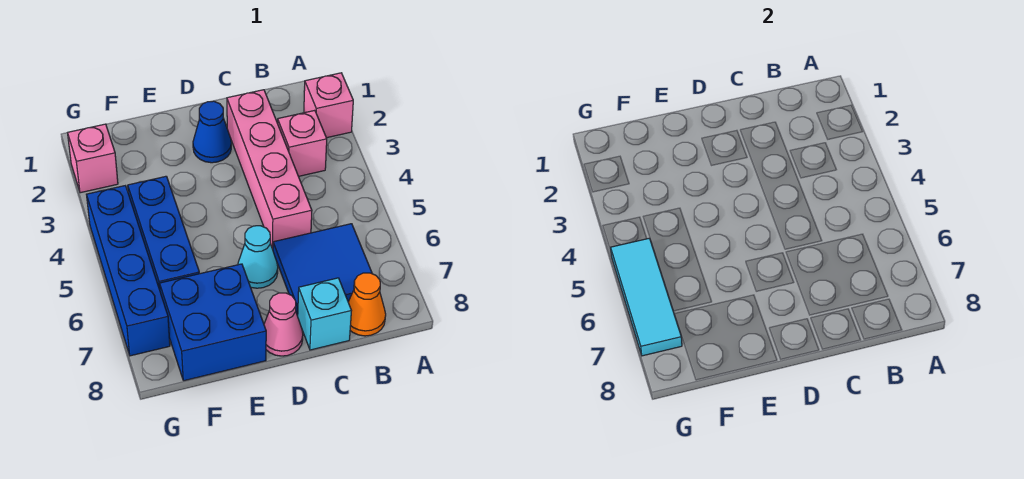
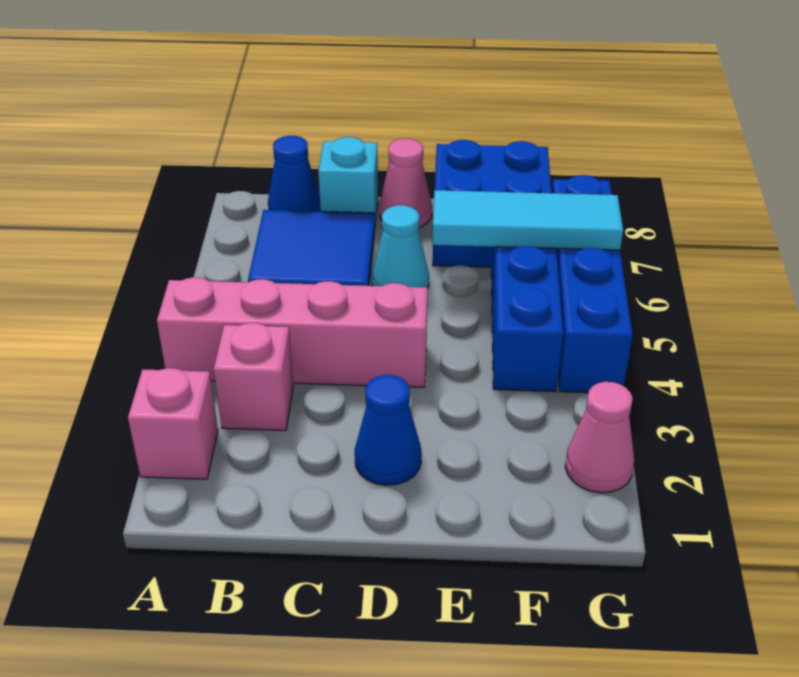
orange 1x1 cone [348,273,386,336] -> blue 1x1 cone [268,136,320,211]
pink 1x4 brick [227,90,312,249] -> pink 1x4 brick turned to [157,277,428,387]
pink 1x1 brick [68,124,118,193] -> pink 1x1 cone [565,382,634,493]
cyan 1x3 tile [611,238,682,356] -> cyan 1x3 tile turned to [432,190,623,250]

